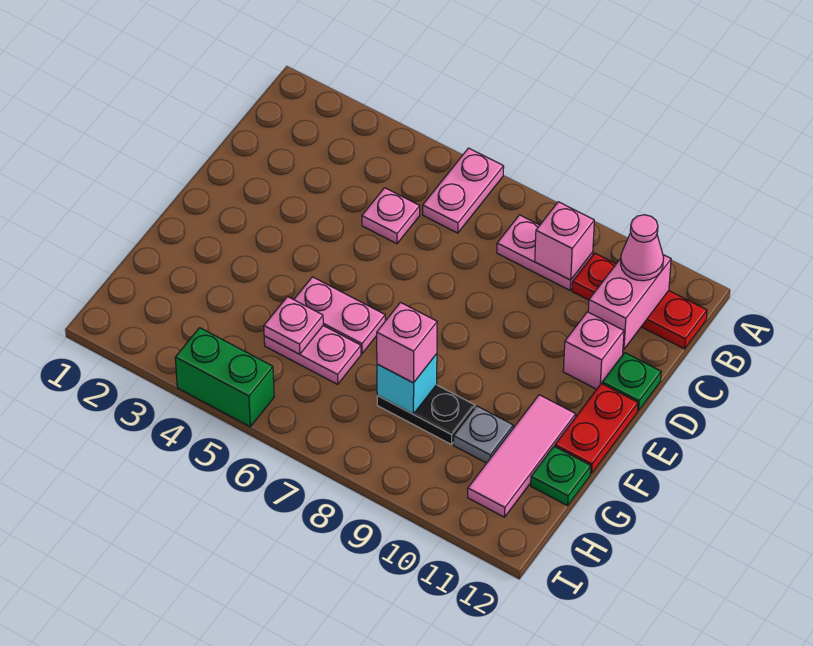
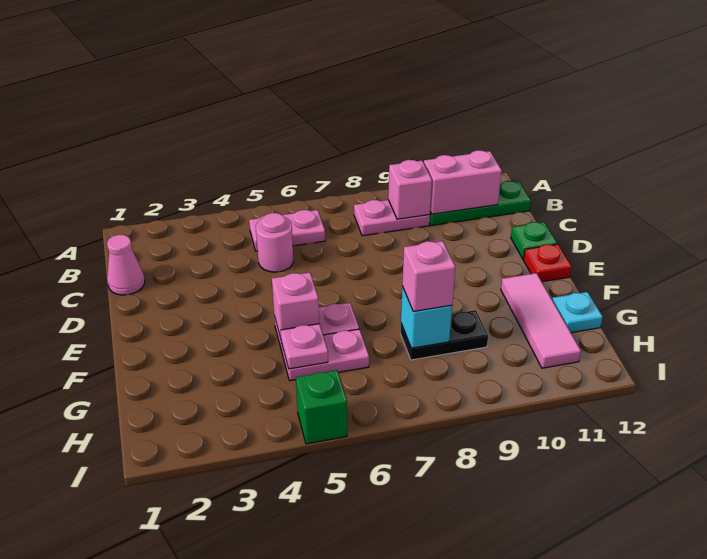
pink 1x2 plate [423,148,504,233] -> pink 1x2 plate turned to [249,210,325,251]
red 1x3 plate [572,253,707,349] -> green 1x3 plate [429,181,531,226]
pink 1x2 brick [588,255,671,350] -> pink 1x2 brick turned to [424,150,502,214]
pink 1x1 cone [621,215,664,281] -> pink 1x1 cone moved to [107,235,145,295]
pink 1x1 plate [362,188,420,244] -> pink 1x1 round brick [256,213,293,272]
pink 1x1 brick [563,312,624,389] -> pink 1x1 brick moved to [272,272,319,338]
red 1x2 plate [555,384,638,474] -> red 1x1 plate [523,244,572,282]
grey 1x1 plate [453,406,513,463] -> none
green 1x1 plate [531,447,591,506] -> cyan 1x1 plate [552,292,603,333]
green 1x2 brick [175,328,274,427] -> green 1x1 brick [296,370,347,444]

